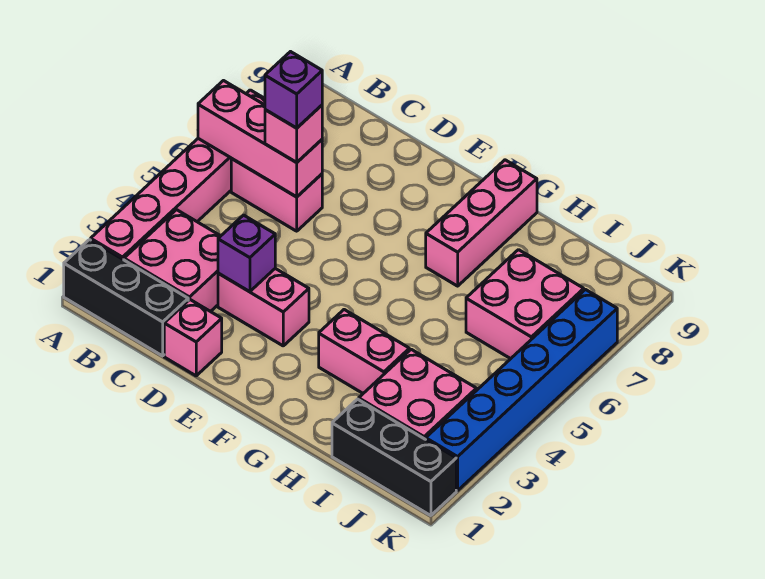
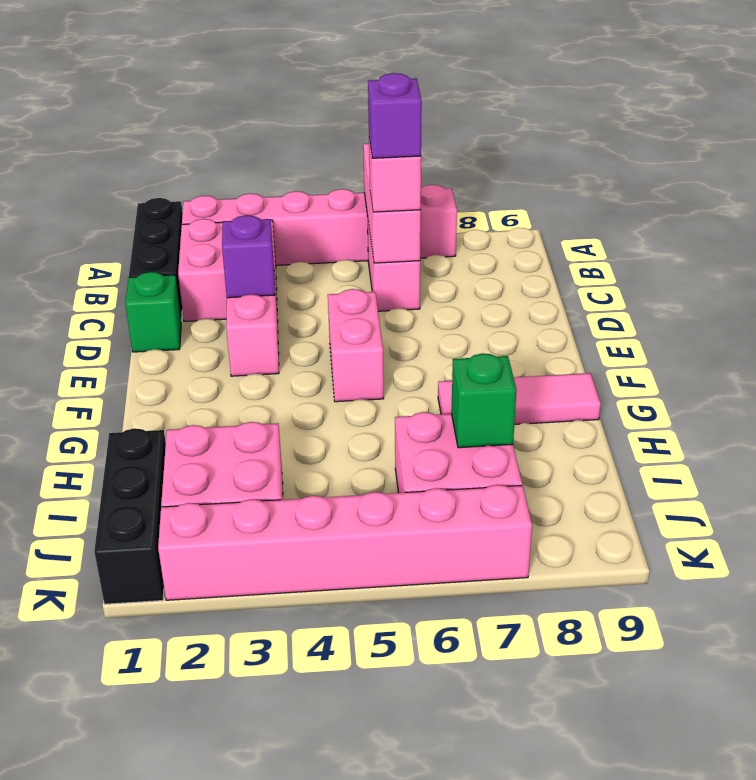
pink 1x1 brick [164,300,222,376] -> green 1x1 brick [125,272,181,352]
pink 1x2 brick [319,310,409,393] -> pink 1x2 brick moved to [328,289,384,402]
pink 1x3 brick [426,160,537,286] -> pink 1x3 tile [438,373,601,424]
none -> green 1x1 brick [451,353,517,448]
blue 1x6 brick [426,290,617,491] -> pink 1x6 brick [158,485,532,600]

